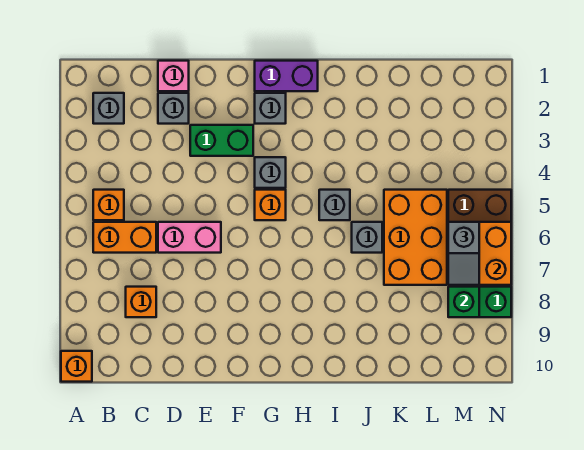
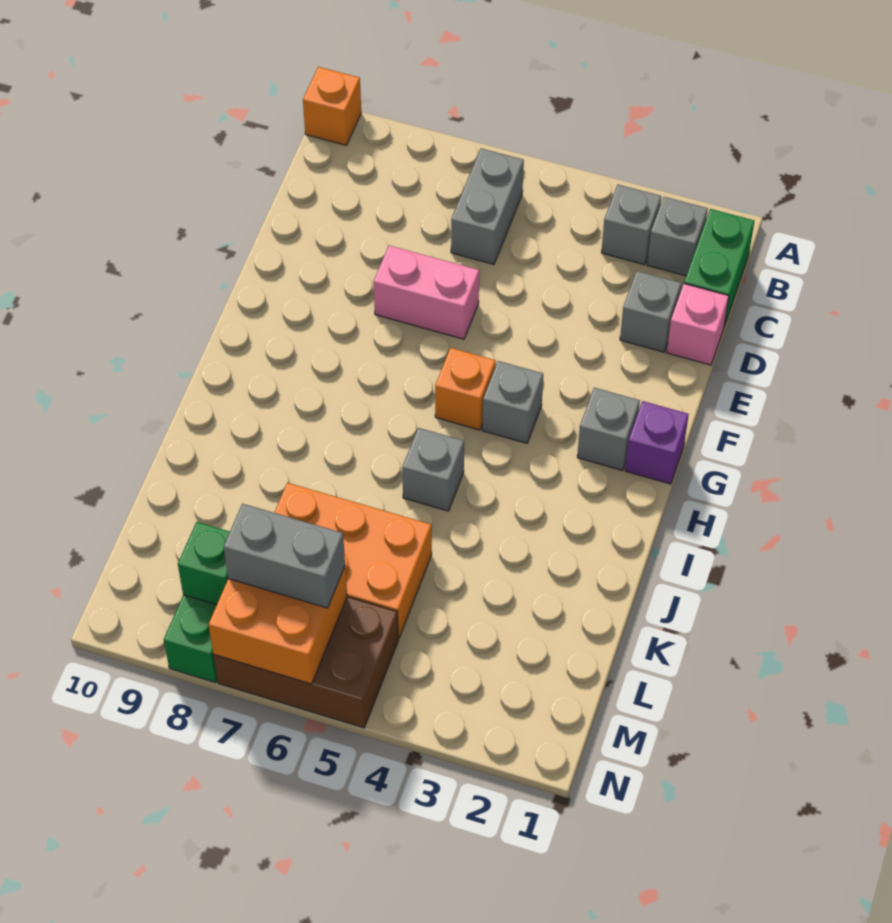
orange 1x1 brick [93,190,124,220] -> none
orange 1x2 brick [93,222,156,253] -> grey 1x2 brick [451,148,524,264]
orange 1x1 brick [126,287,156,317] -> none
pink 1x2 brick [158,222,221,253] -> pink 1x2 brick turned to [374,246,479,339]
green 1x2 brick [190,125,253,156] -> green 1x2 brick moved to [684,209,754,326]
purple 1x2 brick [255,61,318,91] -> purple 1x1 brick [625,401,689,484]
grey 1x1 brick [352,222,382,253] -> grey 1x1 brick moved to [601,185,661,265]
grey 1x2 slope [448,222,479,285] -> grey 1x2 brick [224,504,345,608]

